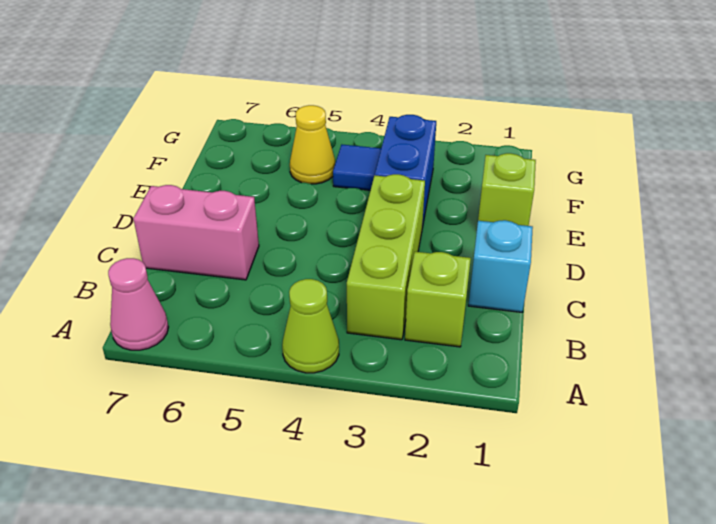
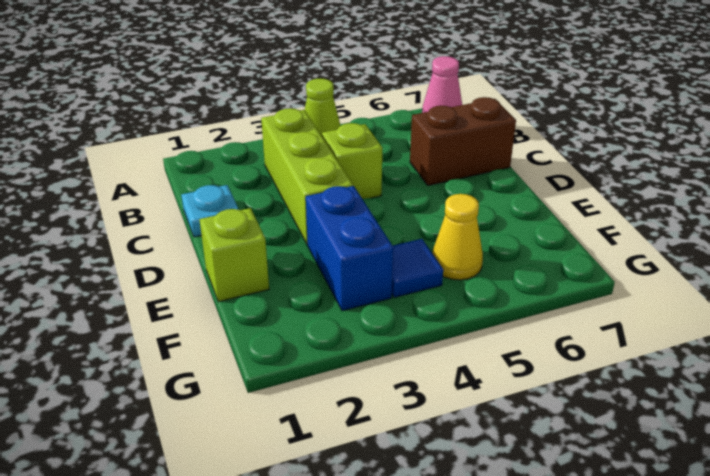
lime 1x1 brick [405,252,471,347] -> lime 1x1 brick moved to [322,123,382,199]
cyan 1x1 brick [468,220,533,312] -> cyan 1x1 plate [181,185,238,237]
pink 1x2 brick [133,185,259,280] -> brown 1x2 brick [410,97,516,185]

